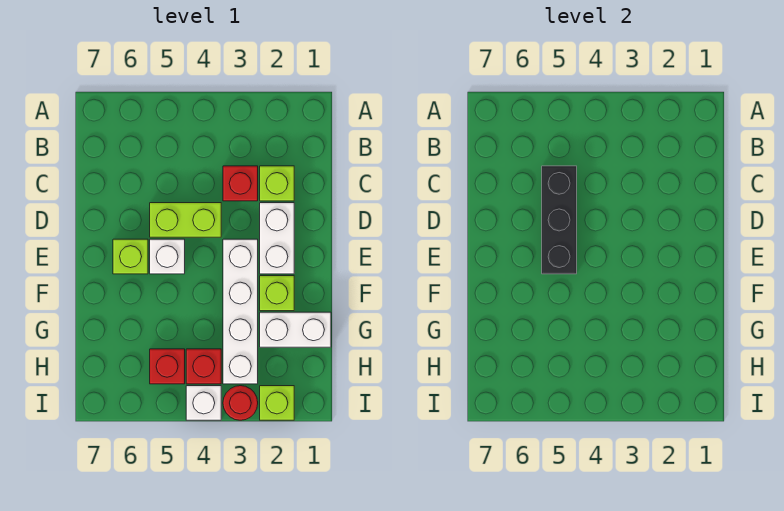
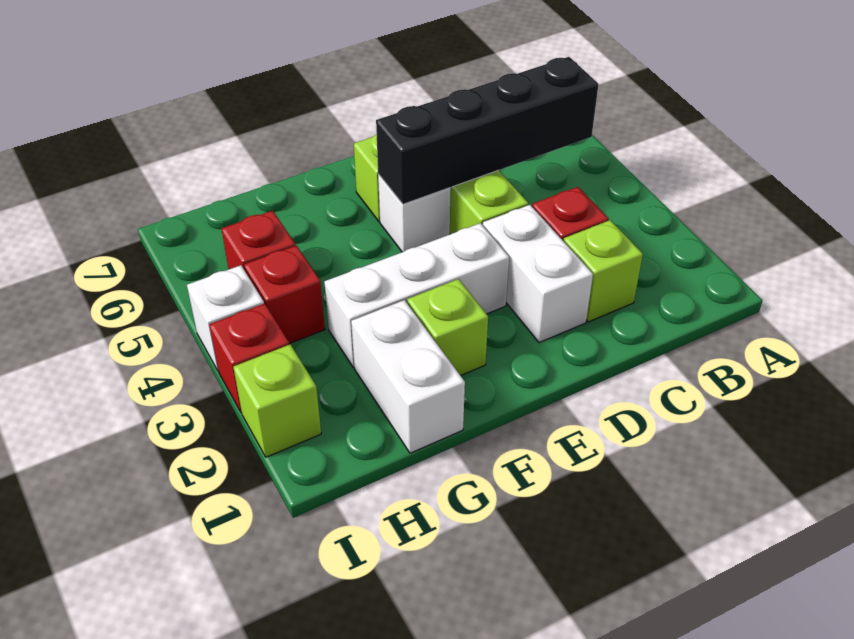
black 1x3 brick [542,166,577,274] -> black 1x4 brick [376,57,599,204]
white 1x2 brick [260,203,294,274] -> white 1x2 brick turned to [483,205,593,343]
white 1x4 brick [223,239,258,384] -> white 1x3 brick [324,223,509,368]
red 1x1 round brick [223,386,258,420] -> red 1x1 brick [209,304,289,413]

